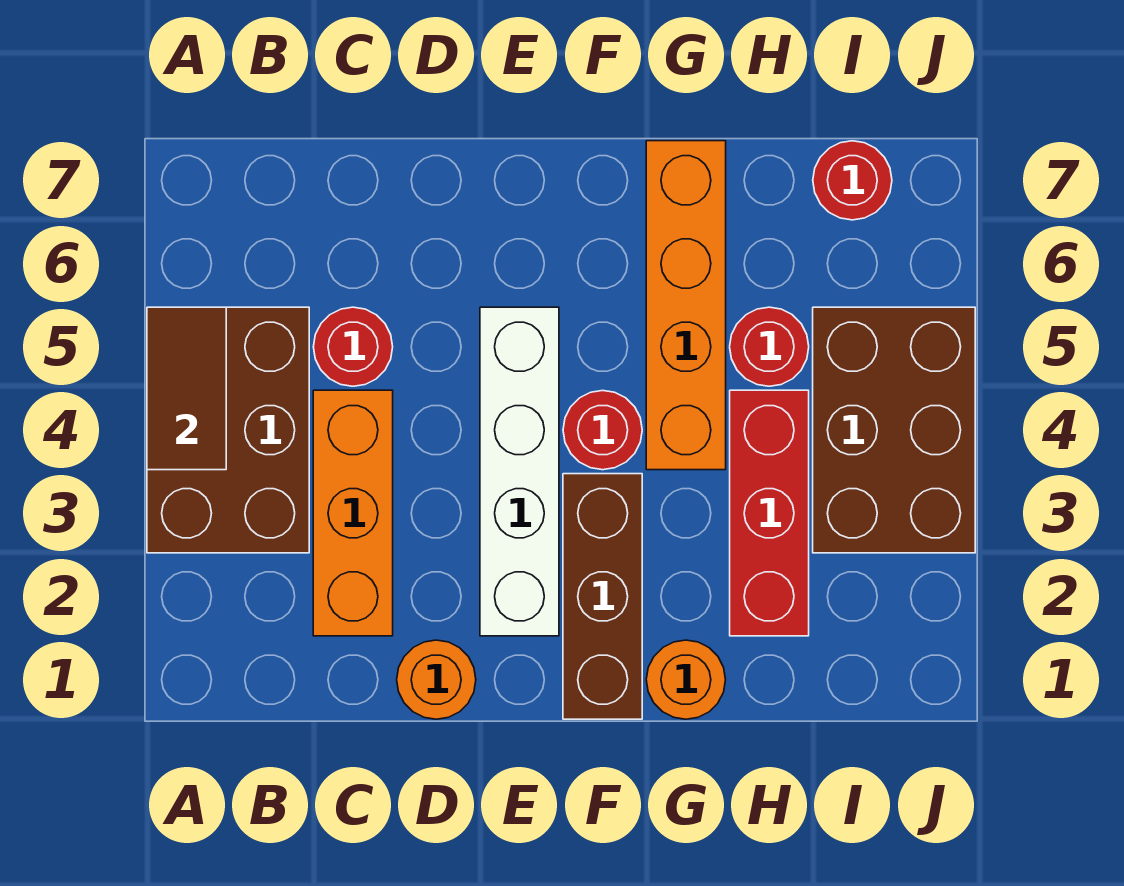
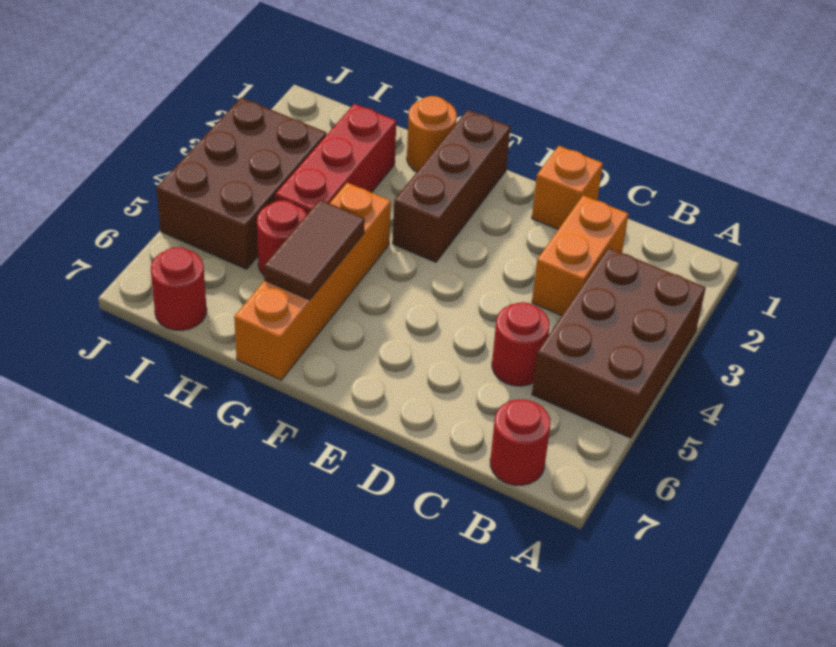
brown 1x2 tile [147,307,226,470] -> brown 1x2 tile moved to [264,200,365,300]
orange 1x3 brick [313,390,393,636] -> orange 1x2 brick [532,195,628,316]
orange 1x1 round brick [397,640,476,719] -> orange 1x1 brick [532,146,603,229]
white 1x4 brick [480,307,559,636] -> none
red 1x1 round brick [563,391,642,470] -> red 1x1 round brick moved to [490,399,550,485]

